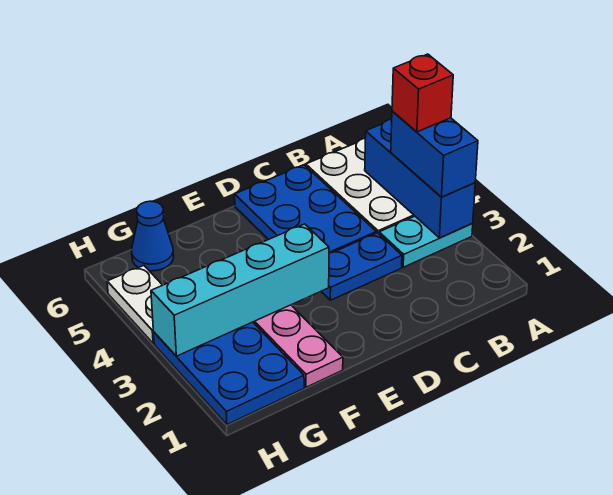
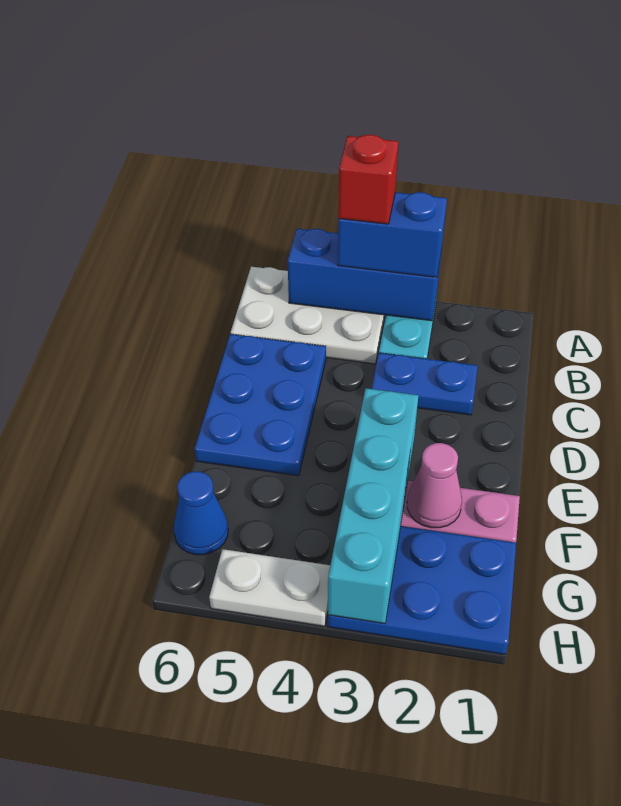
blue 1x2 plate [321,233,402,300] -> blue 1x2 plate turned to [372,353,478,415]
blue 2x3 plate [235,165,376,253] -> blue 2x3 plate turned to [194,334,326,476]
none -> pink 1x1 cone [407,443,462,528]

